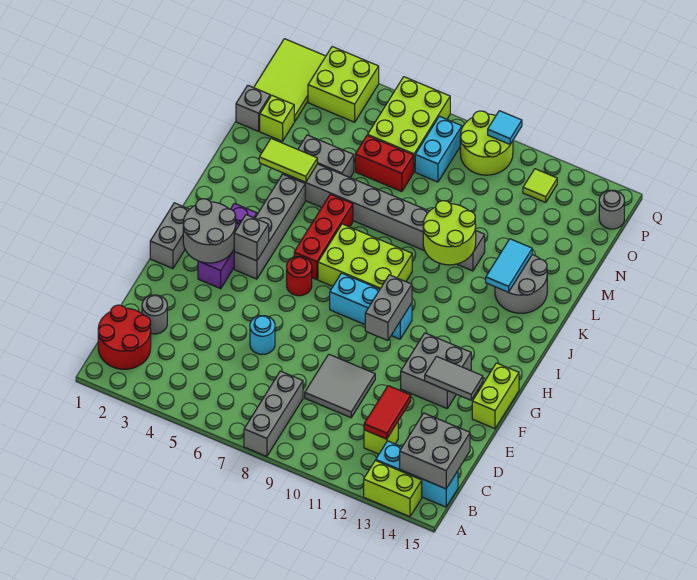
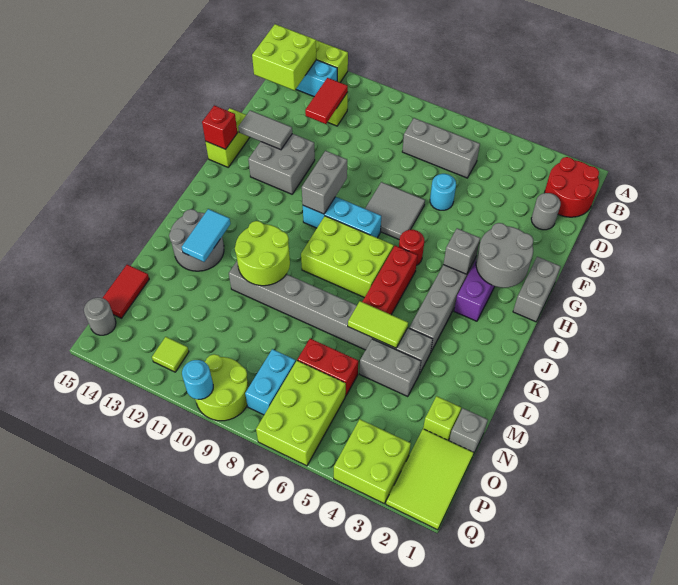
grey 1x3 brick [244,371,303,457] -> grey 1x3 brick turned to [402,118,480,178]
grey 2x2 brick [400,413,470,489] -> lime 2x2 brick [252,24,316,90]
grey 2x2 tile [305,354,375,418] -> grey 2x2 tile moved to [365,182,425,239]
none -> red 1x1 brick [202,105,237,149]
lime 1x2 tile [259,139,317,182] -> lime 1x2 tile moved to [348,301,408,348]
none -> red 1x2 tile [103,265,149,318]
cyan 1x1 tile [488,111,522,144] -> cyan 1x1 round brick [182,360,213,399]

